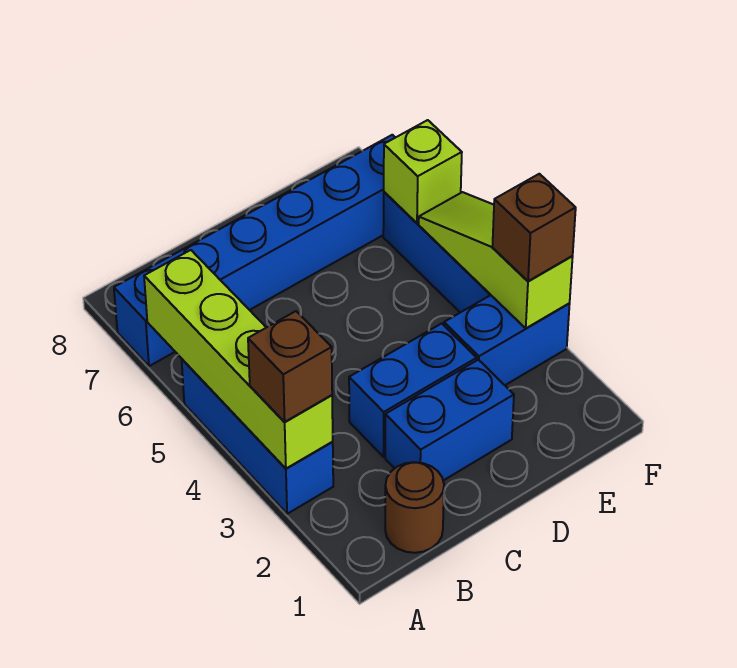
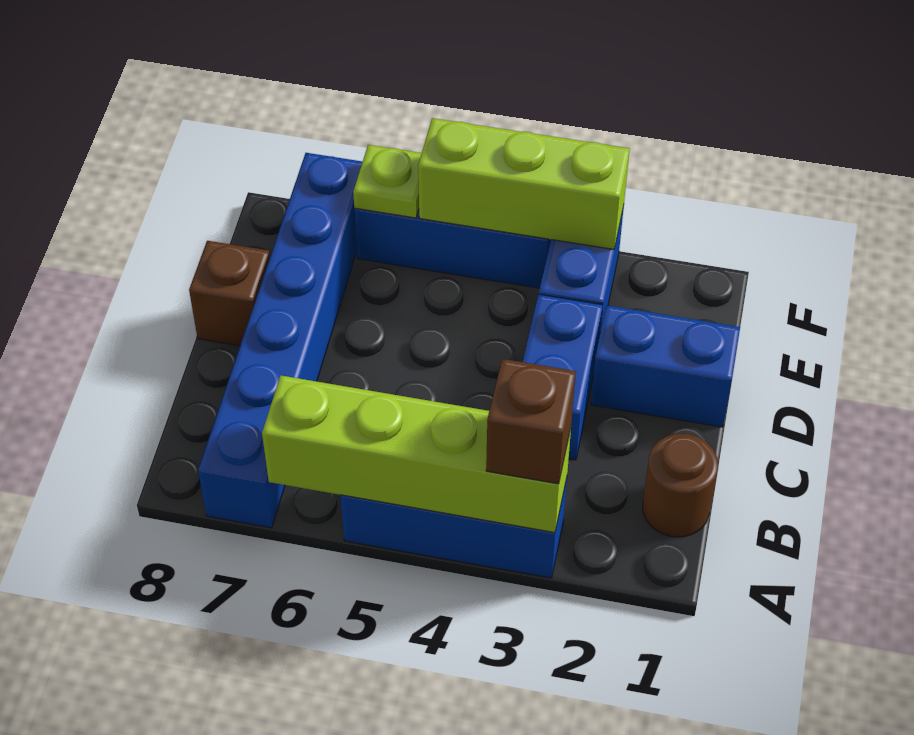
blue 1x2 brick [385,360,514,481] -> blue 1x2 brick turned to [591,305,740,427]
lime 1x3 slope [419,192,573,328] -> lime 1x3 brick [418,118,630,249]
brown 1x1 brick [492,174,576,281] -> brown 1x1 brick moved to [189,241,270,346]
lime 1x1 brick [384,120,462,223] -> lime 1x1 plate [353,145,422,218]

